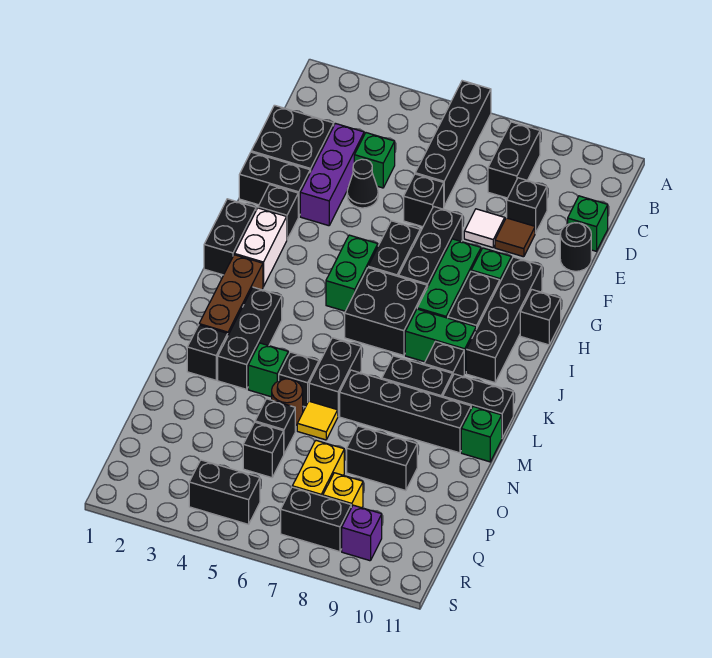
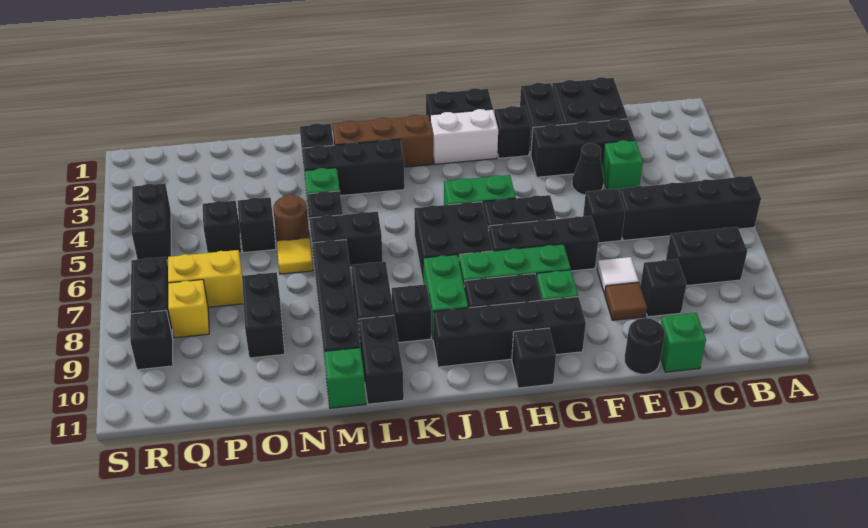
purple 1x3 brick [300,123,364,226] -> black 1x3 brick [531,119,635,177]
purple 1x1 brick [342,505,382,561] -> black 1x1 brick [130,310,173,370]

